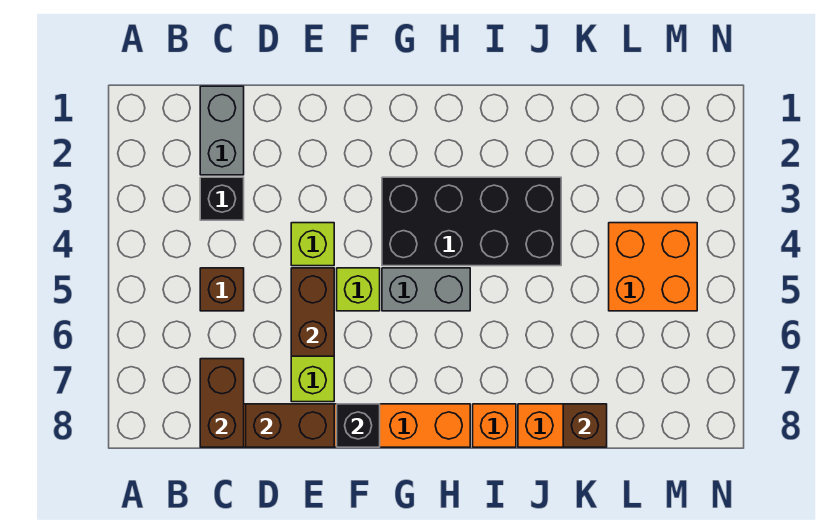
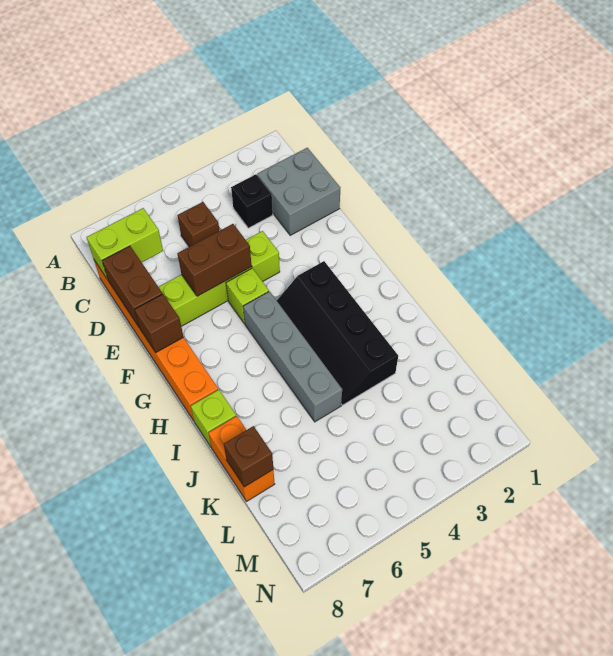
grey 1x2 brick [200,86,244,175] -> grey 2x2 brick [257,148,340,235]
brown 1x2 brick [200,359,244,447] -> lime 1x2 brick [87,208,163,280]
black 1x1 brick [337,404,380,447] -> brown 1x1 brick [135,294,183,352]
black 2x4 brick [382,177,561,266] -> black 2x4 slope [277,261,398,405]
grey 1x2 brick [382,268,470,311] -> grey 1x4 brick [243,291,342,422]
orange 1x1 brick [473,404,516,447] -> lime 1x1 brick [191,390,236,447]
orange 2x2 brick [609,223,697,311] -> none

